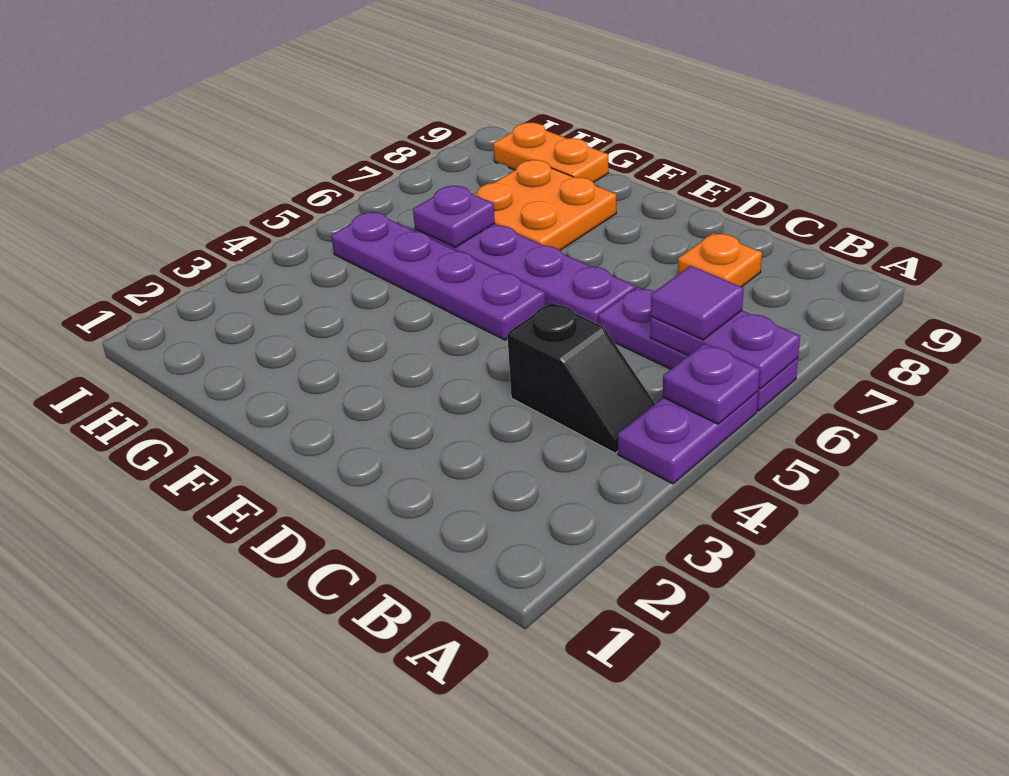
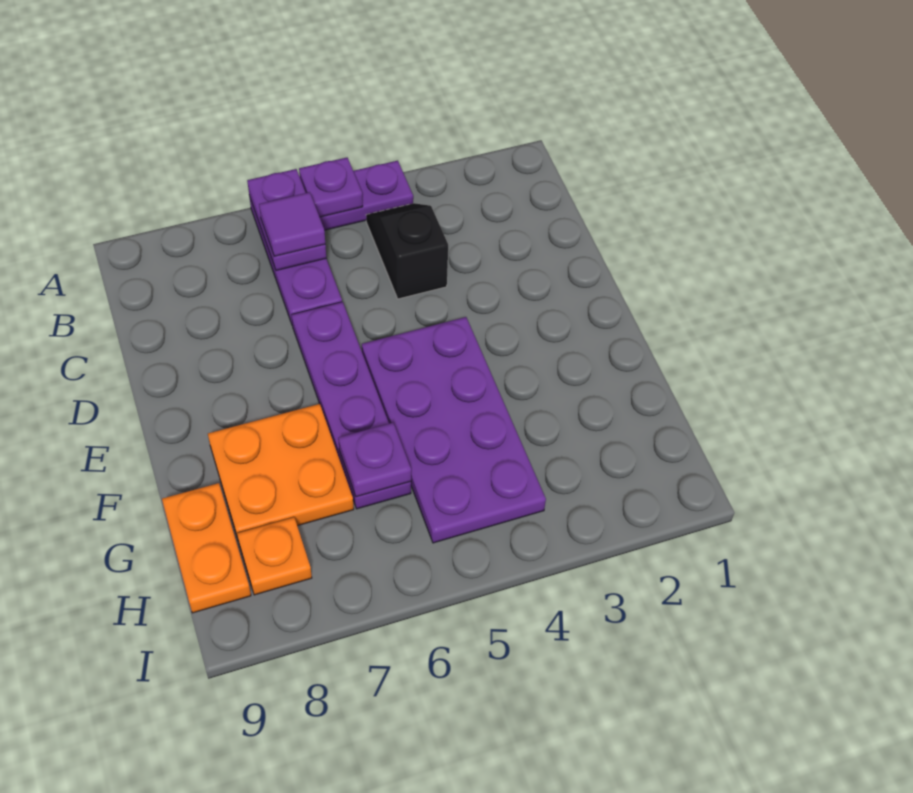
orange 1x1 plate [678,233,762,287] -> orange 1x1 plate moved to [237,517,312,595]
purple 1x4 plate [331,212,545,340] -> purple 2x4 plate [362,317,546,543]

